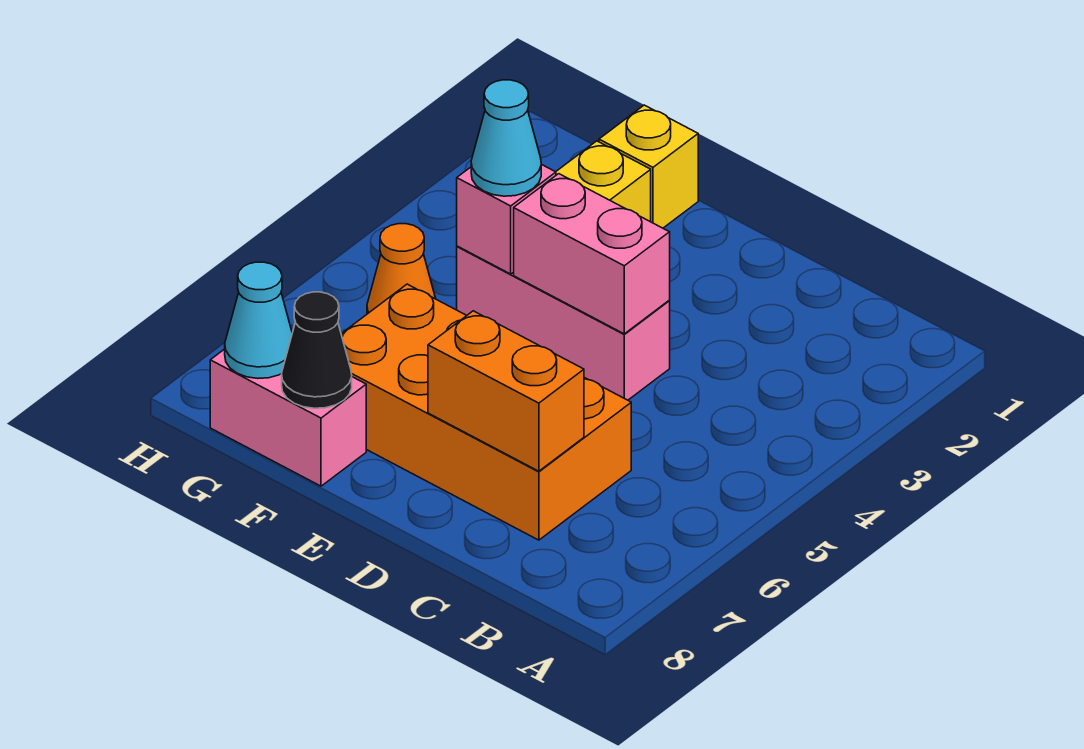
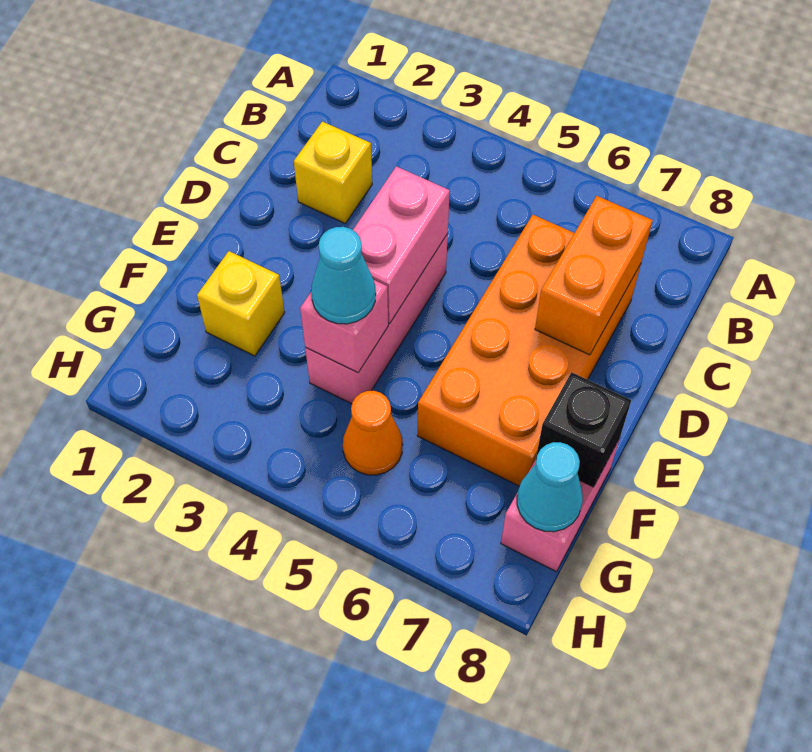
yellow 1x1 brick [599,105,698,228] -> yellow 1x1 brick moved to [294,122,372,223]
black 1x1 cone [282,292,352,408] -> black 1x1 brick [536,372,631,487]

